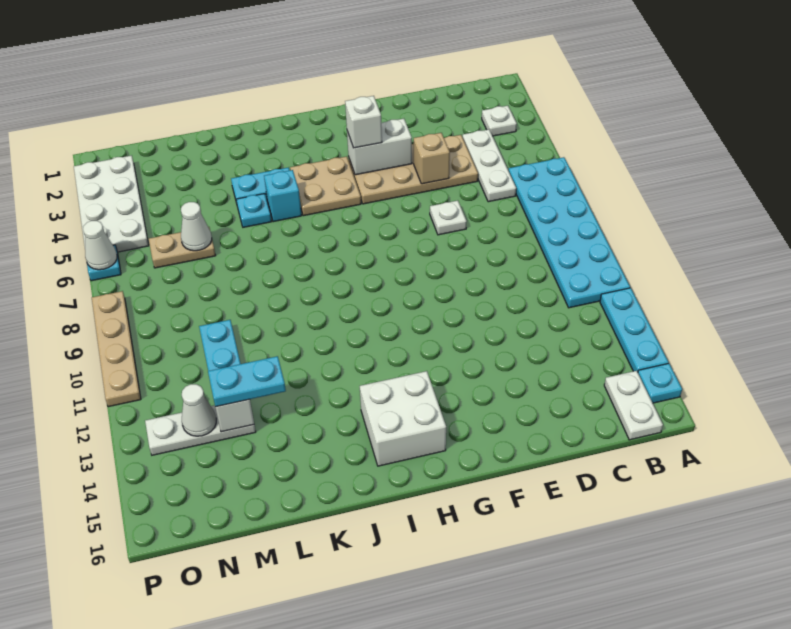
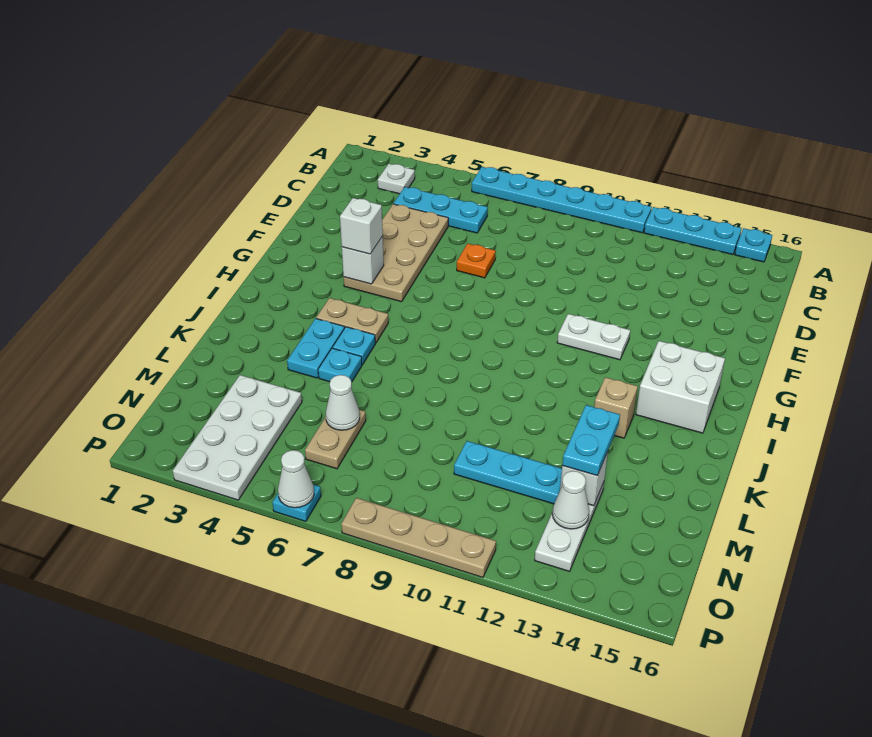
cyan 2x6 plate [509,157,630,308] -> cyan 1x6 plate [472,167,652,233]
white 1x2 plate [604,371,663,440] -> white 1x2 plate moved to [557,314,630,360]
white 1x3 plate [463,129,516,202] -> cyan 1x3 plate [394,187,488,233]
tan 1x1 brick [414,133,450,184] -> tan 1x1 brick moved to [594,377,638,438]
white 1x1 plate [430,201,467,235] -> orange 1x1 plate [457,244,496,278]
white 1x2 brick [347,119,412,175] -> white 1x1 brick [342,236,384,284]
tan 2x2 plate [290,156,361,216] -> tan 1x2 plate [316,298,388,343]
cyan 1x1 brick [264,170,302,222] -> cyan 1x1 plate [333,327,375,365]
white 2x4 plate [74,156,149,252] -> white 2x4 plate turned to [173,375,302,500]

